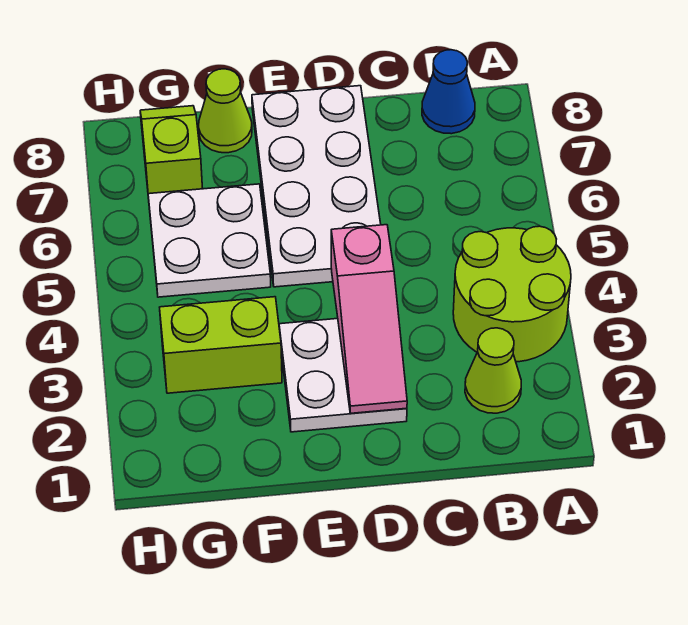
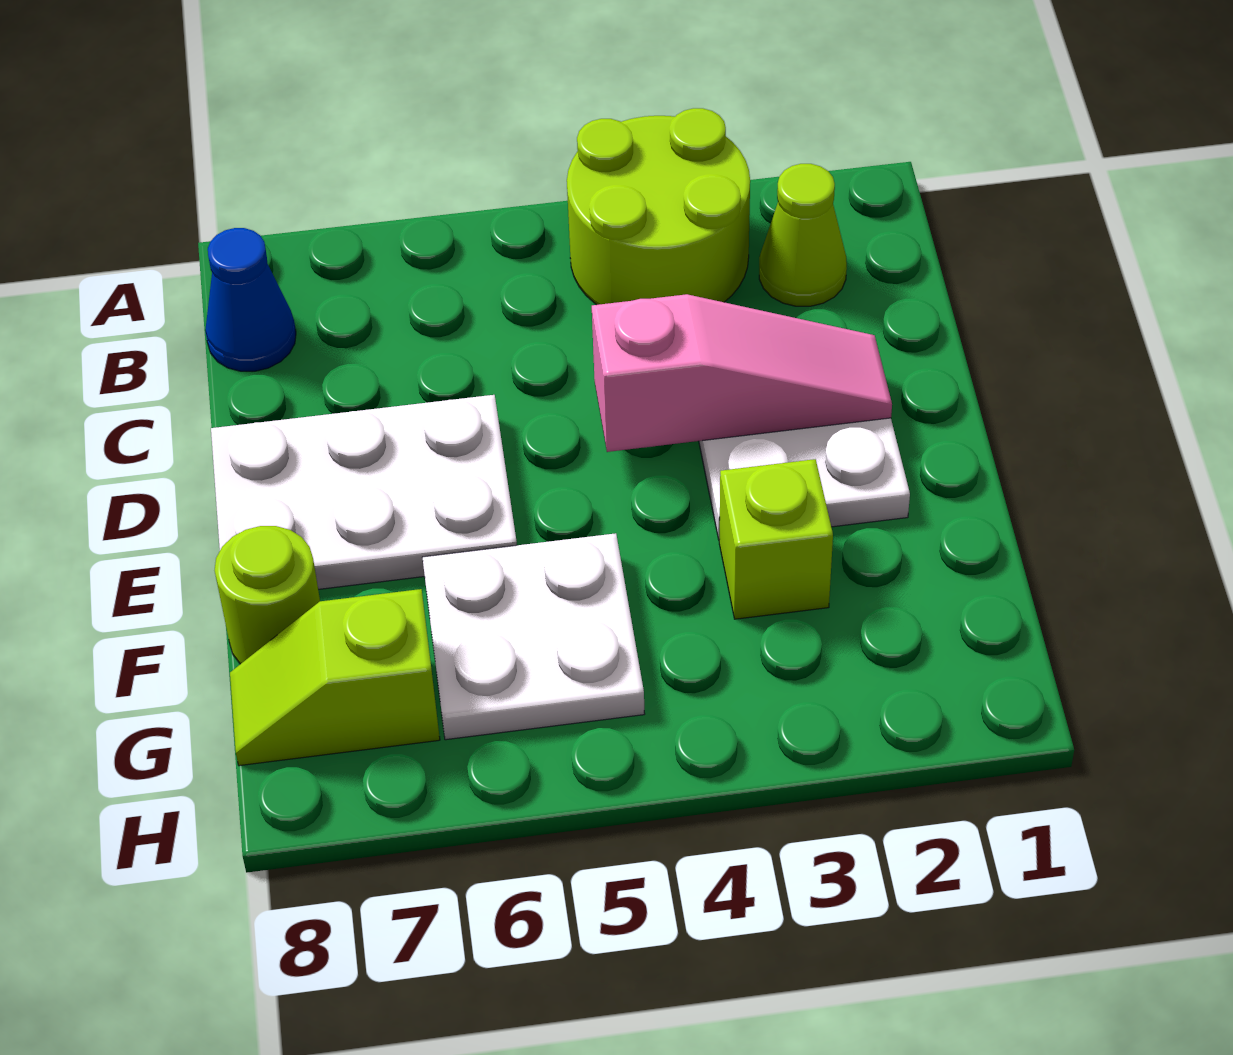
white 2x4 plate [252,86,381,287] -> white 2x3 plate [211,395,517,589]
lime 1x2 brick [160,297,282,393] -> lime 1x1 brick [719,459,833,619]
lime 1x1 cone [198,69,252,153] -> lime 1x1 round brick [215,526,320,664]

